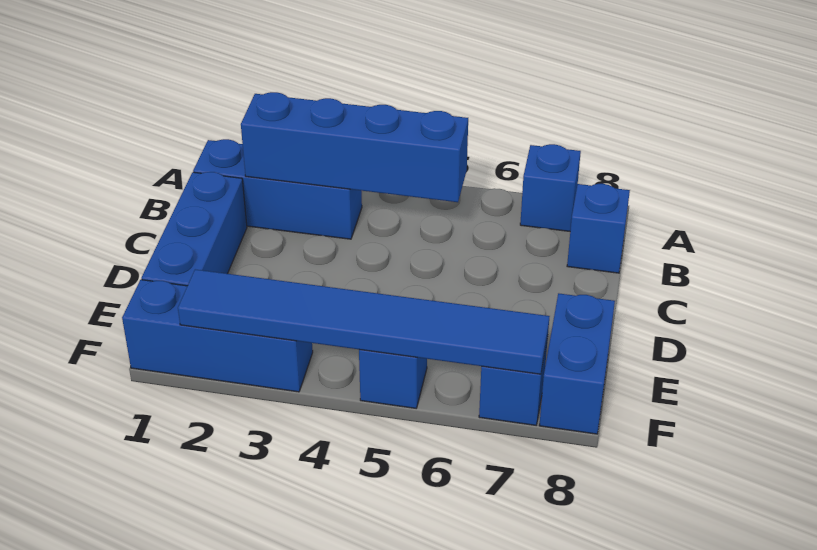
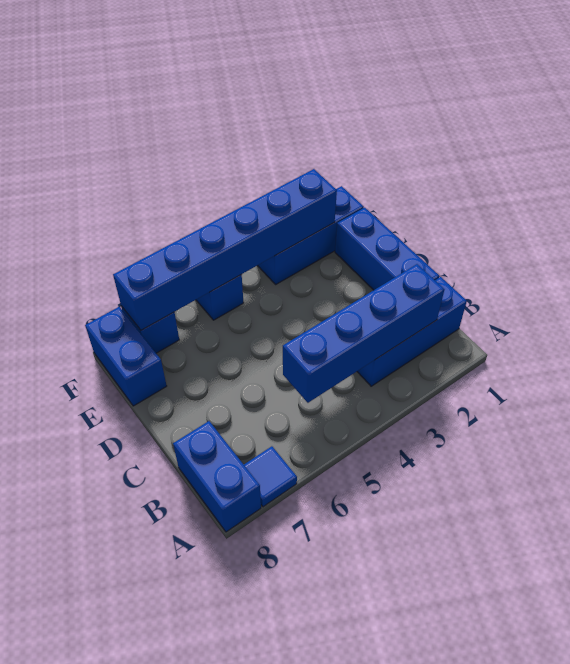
blue 1x1 brick [520,144,581,231] -> blue 1x1 tile [244,446,297,507]
blue 1x1 brick [567,184,630,273] -> blue 1x2 brick [173,421,261,532]
blue 1x6 tile [178,269,550,374] -> blue 1x6 brick [113,169,337,330]

